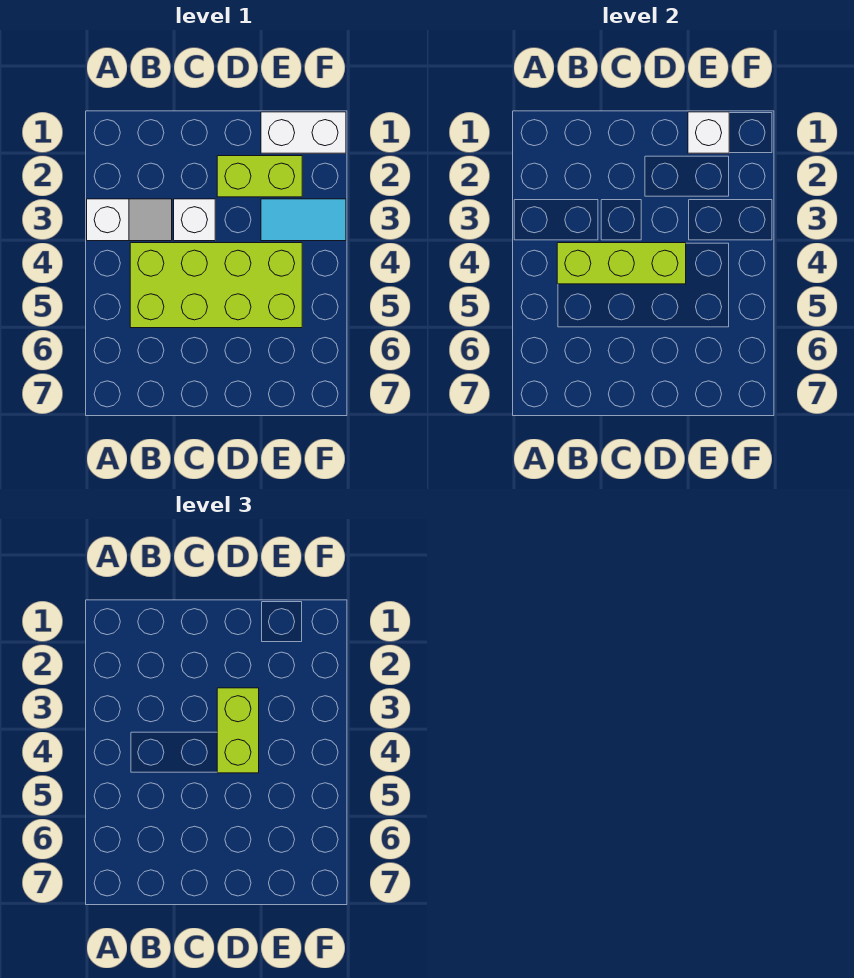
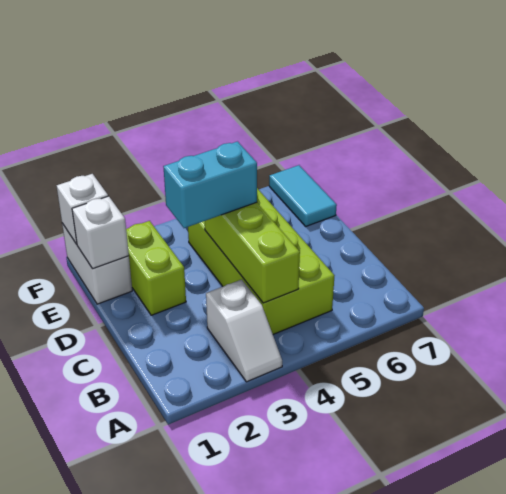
white 1x2 slope [87,199,172,241] -> white 1x2 slope turned to [206,280,282,382]
white 1x1 brick [174,199,215,241] -> white 1x1 brick moved to [57,174,108,244]
lime 1x2 brick [217,688,259,773] -> cyan 1x2 brick [163,142,257,228]
cyan 1x2 tile [261,199,346,241] -> cyan 1x2 tile moved to [269,165,337,226]

